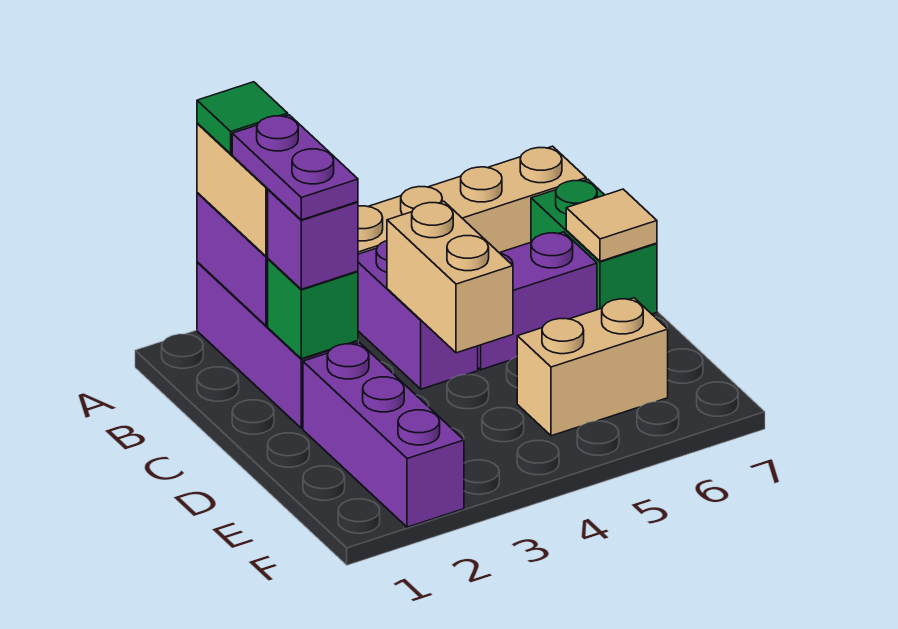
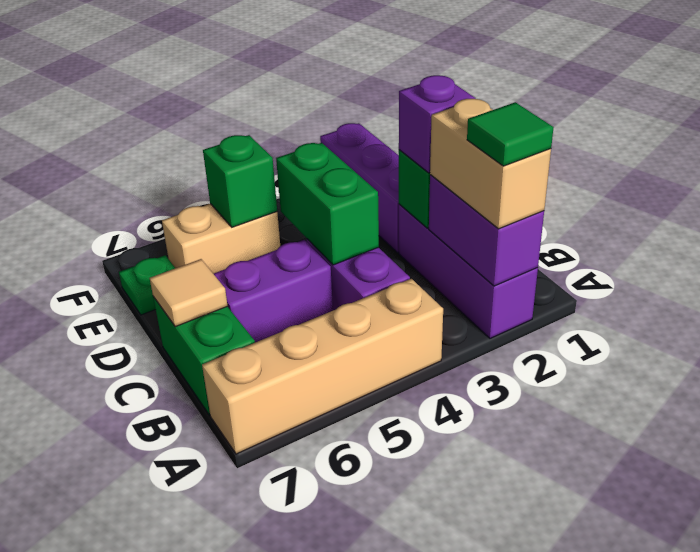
purple 1x2 plate [232,115,358,220] -> none
tan 1x2 brick [387,201,513,353] -> green 1x2 brick [276,143,379,265]
none -> green 1x1 brick [203,135,277,227]
none -> green 1x1 plate [119,255,175,315]

